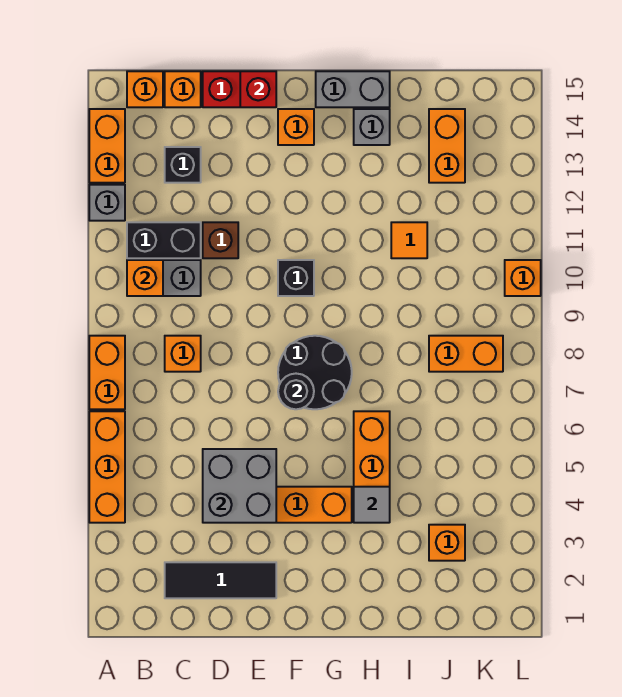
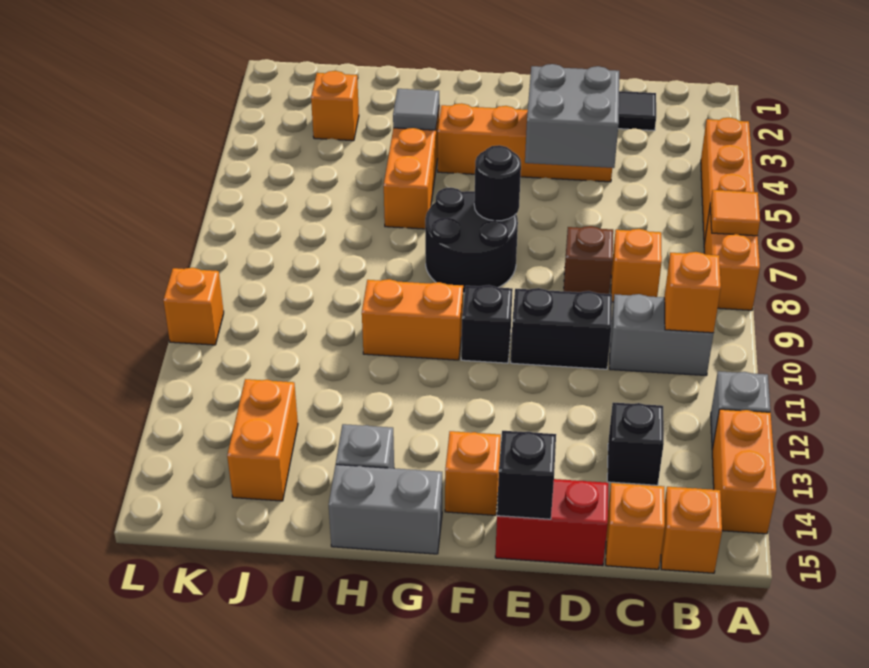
black 1x2 brick [127,222,201,258] -> black 1x2 brick moved to [511,288,612,369]
brown 1x1 brick [203,222,238,258] -> brown 1x1 brick moved to [564,226,613,294]
red 1x1 brick [240,71,276,107] -> black 1x1 brick [497,431,556,519]
orange 1x1 tile [391,222,427,258] -> orange 1x1 tile moved to [710,190,760,236]
orange 1x2 brick [429,336,503,372] -> orange 1x2 brick moved to [362,279,463,360]

